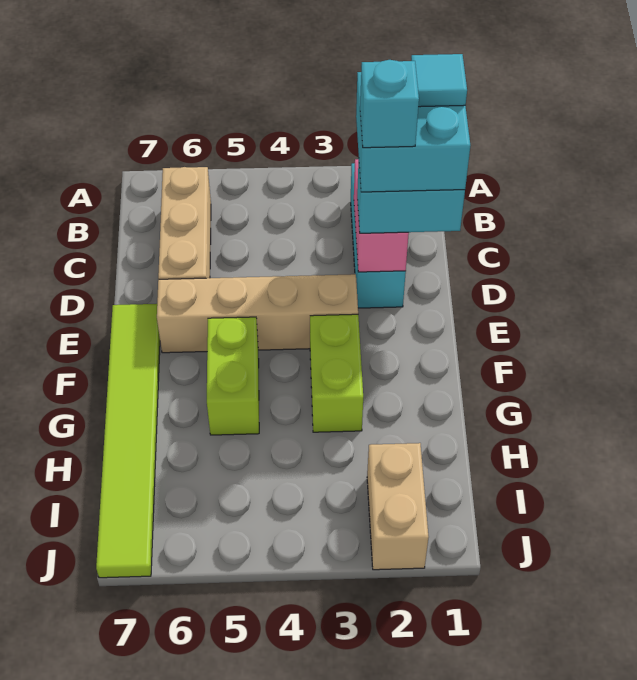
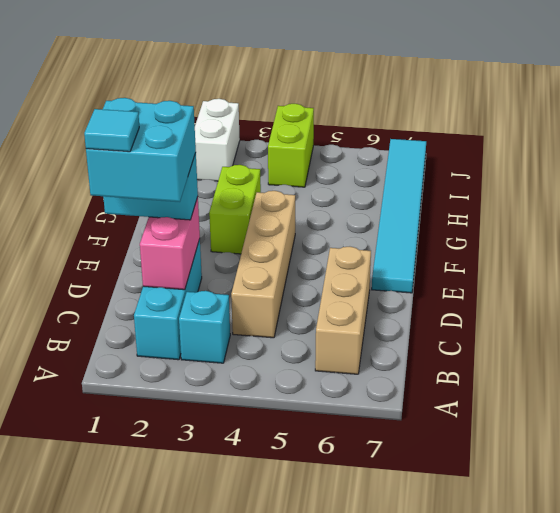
cyan 1x1 brick [360,60,419,148] -> cyan 1x1 brick moved to [179,291,230,363]
tan 1x4 brick [157,274,358,353] -> tan 1x4 brick turned to [231,191,295,338]
lime 1x6 tile [96,304,160,578] -> cyan 1x6 tile [372,139,426,293]
lime 1x2 brick [207,317,259,435] -> lime 1x2 brick moved to [268,104,314,187]
tan 1x2 brick [367,443,429,570] -> white 1x2 brick [195,99,240,181]

